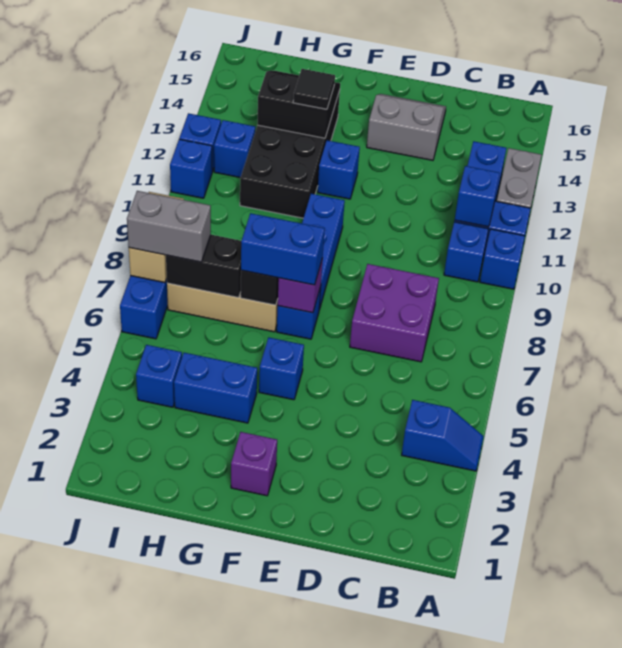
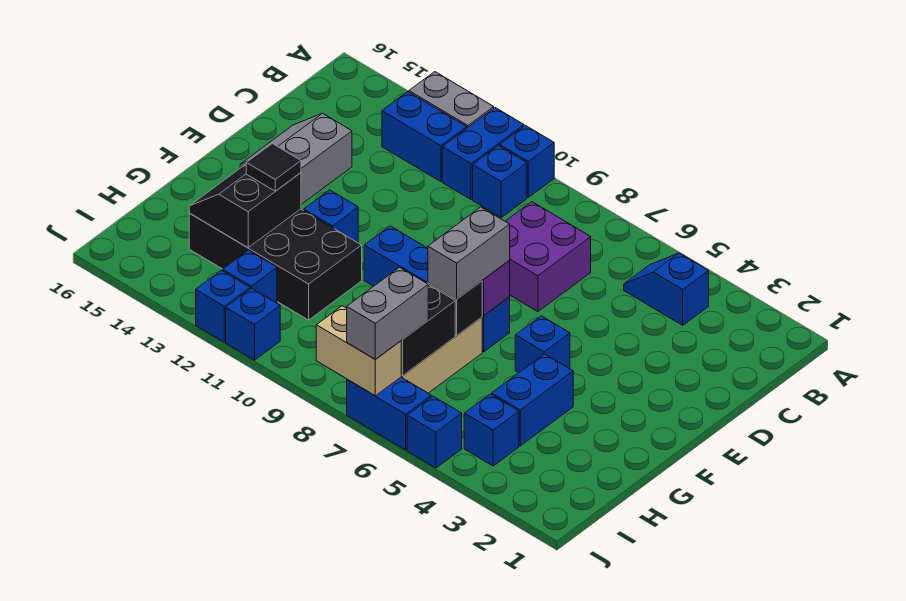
blue 1x2 slope [402,400,484,471] -> blue 1x2 slope turned to [624,253,709,325]
blue 1x1 brick [455,166,500,227] -> blue 1x1 brick moved to [407,396,462,468]
purple 1x1 brick [231,432,277,496] -> none
blue 1x2 brick [241,213,325,285] -> grey 1x2 brick [428,207,510,299]

